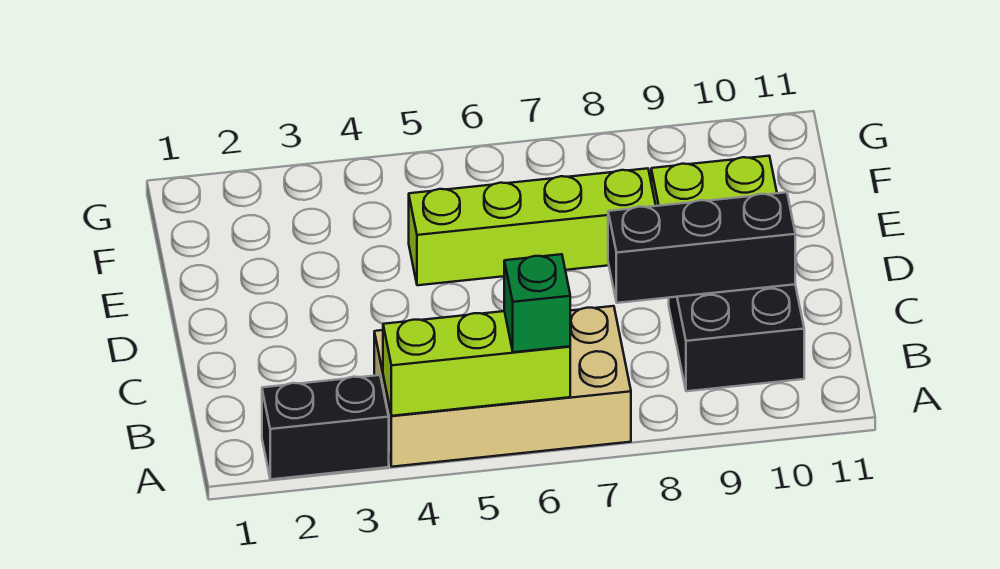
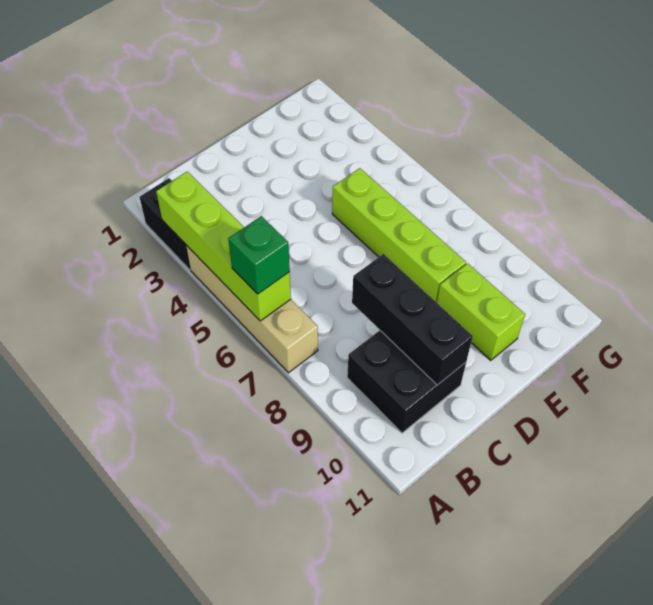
tan 2x4 brick [374,306,631,467] -> tan 1x4 brick [186,245,318,373]
lime 1x3 brick [383,311,570,416] -> lime 1x4 brick [156,172,291,321]

